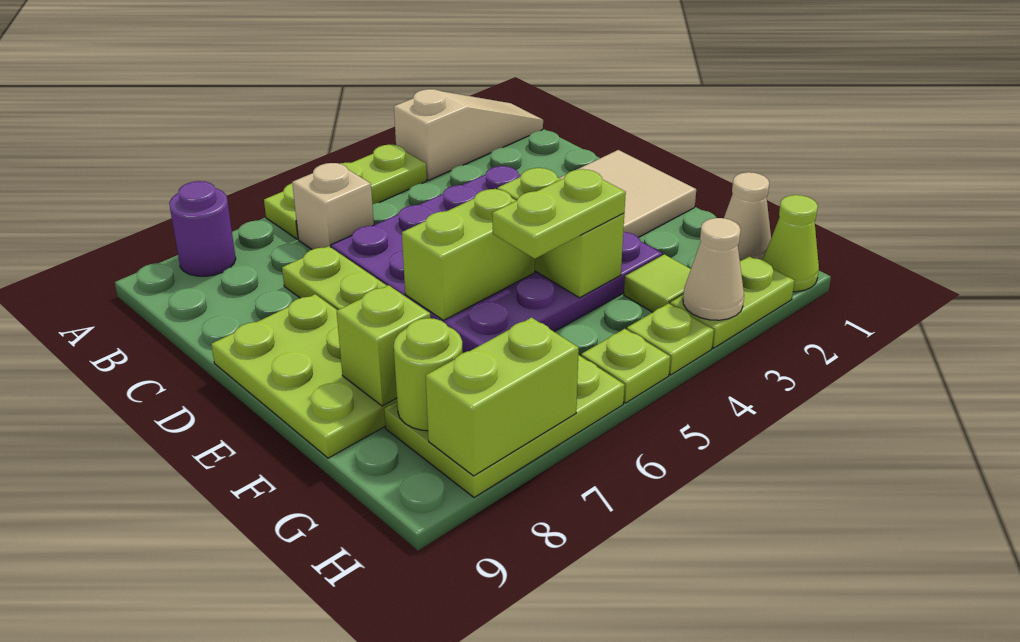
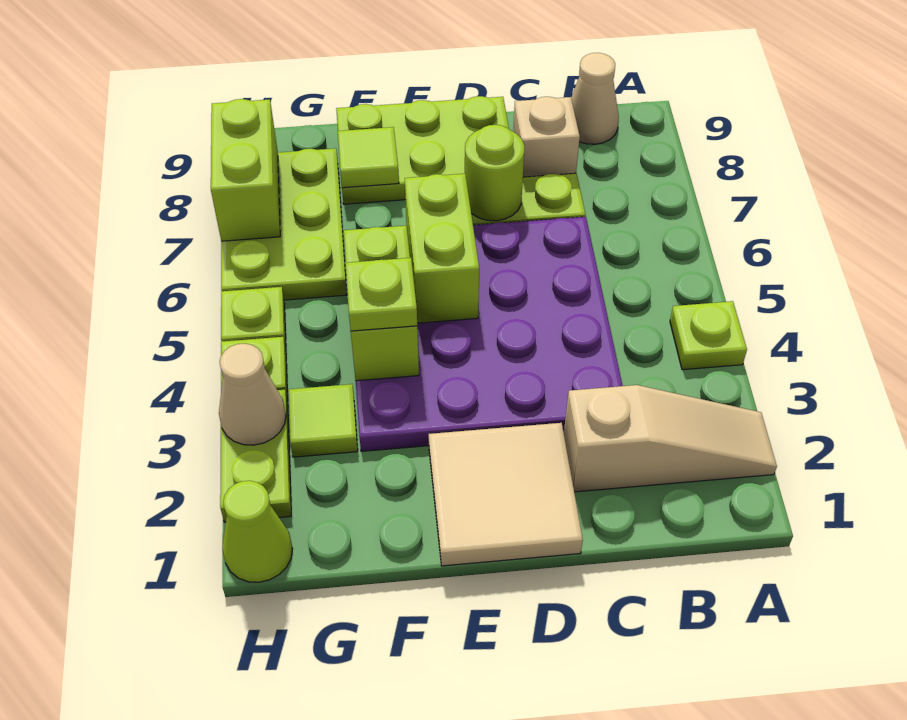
tan 1x3 slope [394,89,543,180] -> tan 1x3 slope turned to [564,385,777,492]
lime 1x3 plate [264,145,427,239] -> lime 1x1 plate [670,301,747,370]
purple 1x1 round brick [169,181,236,276] -> none
tan 1x1 brick [292,163,374,250] -> tan 1x1 brick moved to [513,97,580,177]
lime 1x2 brick [497,168,624,298] -> lime 1x2 brick turned to [344,226,419,381]
lime 1x2 plate [492,169,626,259] -> lime 1x1 plate [345,258,417,331]
lime 1x1 brick [337,285,430,406] -> lime 1x1 tile [338,127,399,188]
tan 1x1 cone [724,172,771,261] -> tan 1x1 cone moved to [571,53,619,144]
lime 1x1 round brick [394,318,462,431] -> lime 1x1 round brick moved to [465,125,525,221]

